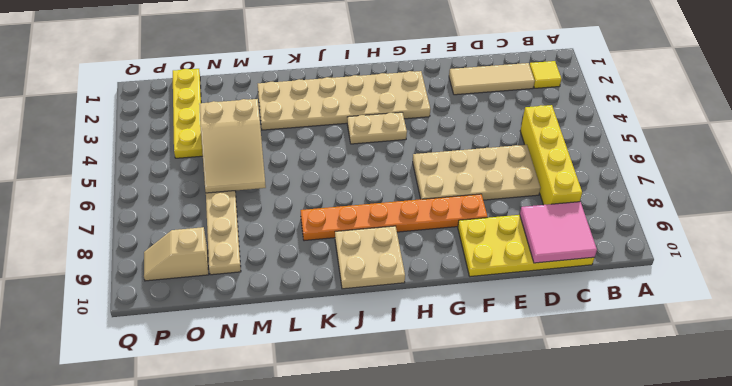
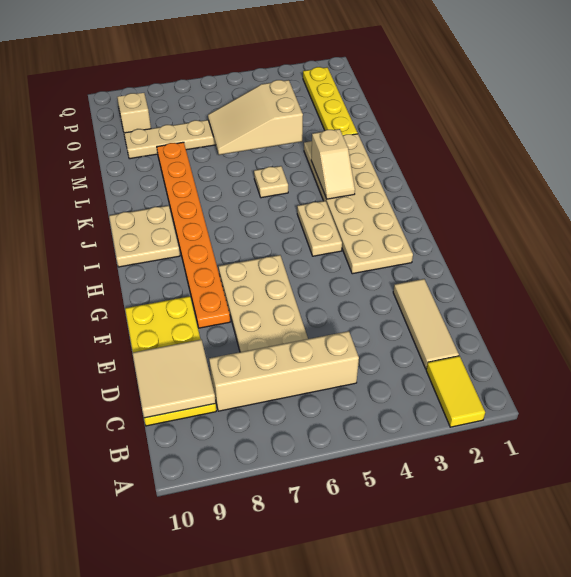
yellow 1x1 tile [530,61,561,88] -> yellow 1x2 tile [426,356,485,427]
yellow 1x4 brick [520,105,582,205] -> tan 1x4 brick [209,331,359,411]
pink 2x2 tile [520,202,597,263] -> tan 2x2 tile [133,340,216,418]
orange 1x6 plate [301,194,487,241] -> orange 1x8 plate [157,142,230,328]
none -> tan 1x2 slope [311,129,355,199]
none -> tan 1x1 plate [254,166,288,198]
yellow 1x4 plate [173,69,203,158] -> yellow 1x4 plate turned to [303,67,358,135]

